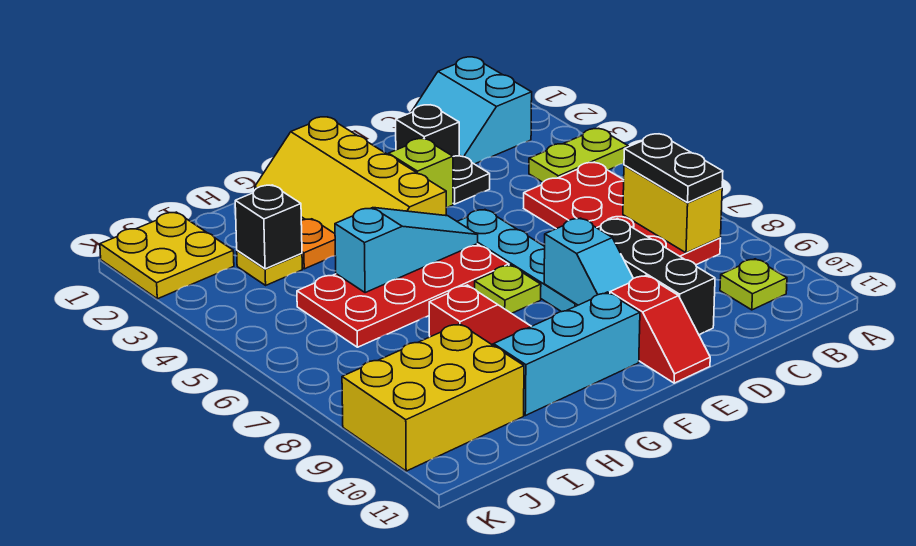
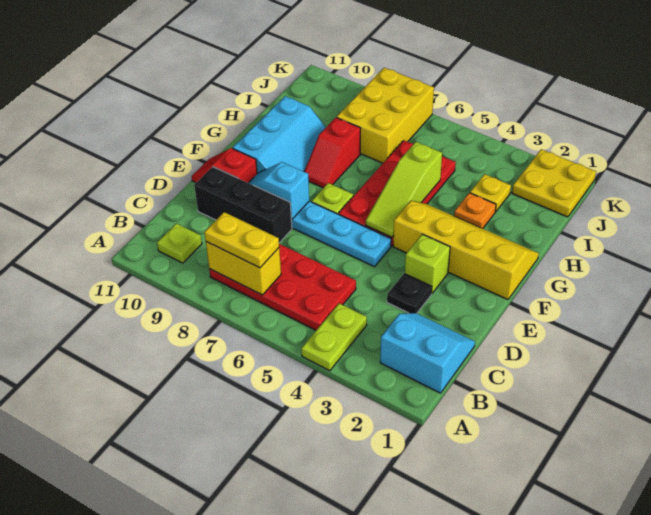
black 1x2 plate [624,134,723,203] -> yellow 1x2 plate [204,212,279,268]
black 1x1 brick [396,105,459,156] -> none
cyan 1x3 slope [335,208,478,293] -> lime 1x3 slope [366,142,442,237]
black 1x1 brick [235,185,302,269] -> none
yellow 2x3 brick [342,324,524,471] -> yellow 2x3 brick moved to [337,68,434,163]

